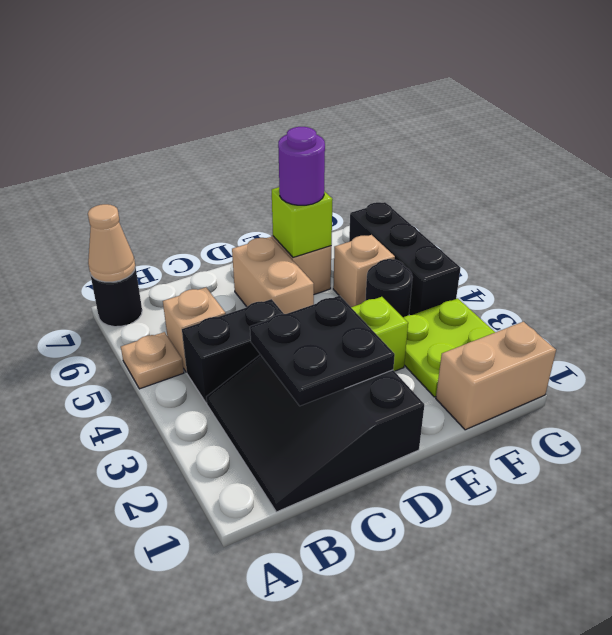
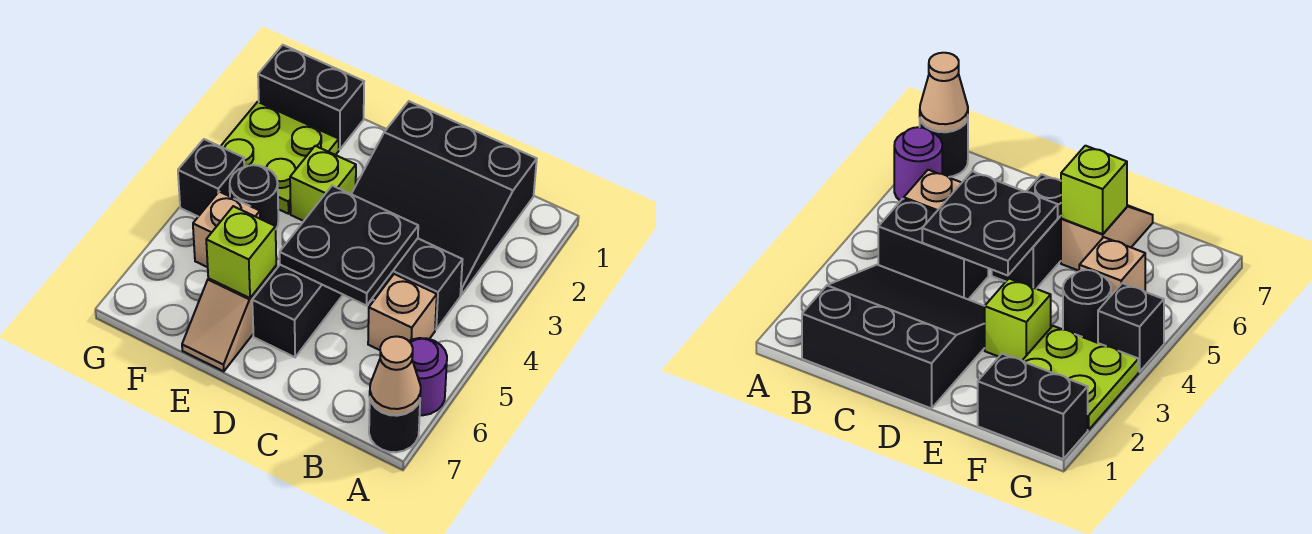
tan 1x1 plate [121,332,184,389] -> none
black 3x3 slope [206,355,424,512] -> black 3x3 slope turned to [352,101,537,295]
black 2x2 plate [250,296,395,406] -> black 2x2 plate moved to [280,186,418,306]
tan 1x2 brick [232,237,314,314] -> black 1x2 brick [252,265,343,357]
purple 1x1 round brick [278,127,325,205] -> purple 1x1 round brick moved to [409,338,447,415]
tan 1x2 brick [436,322,556,430] -> black 1x2 brick [258,45,364,149]
black 1x3 brick [349,202,460,315] -> black 1x1 brick [178,139,244,216]

